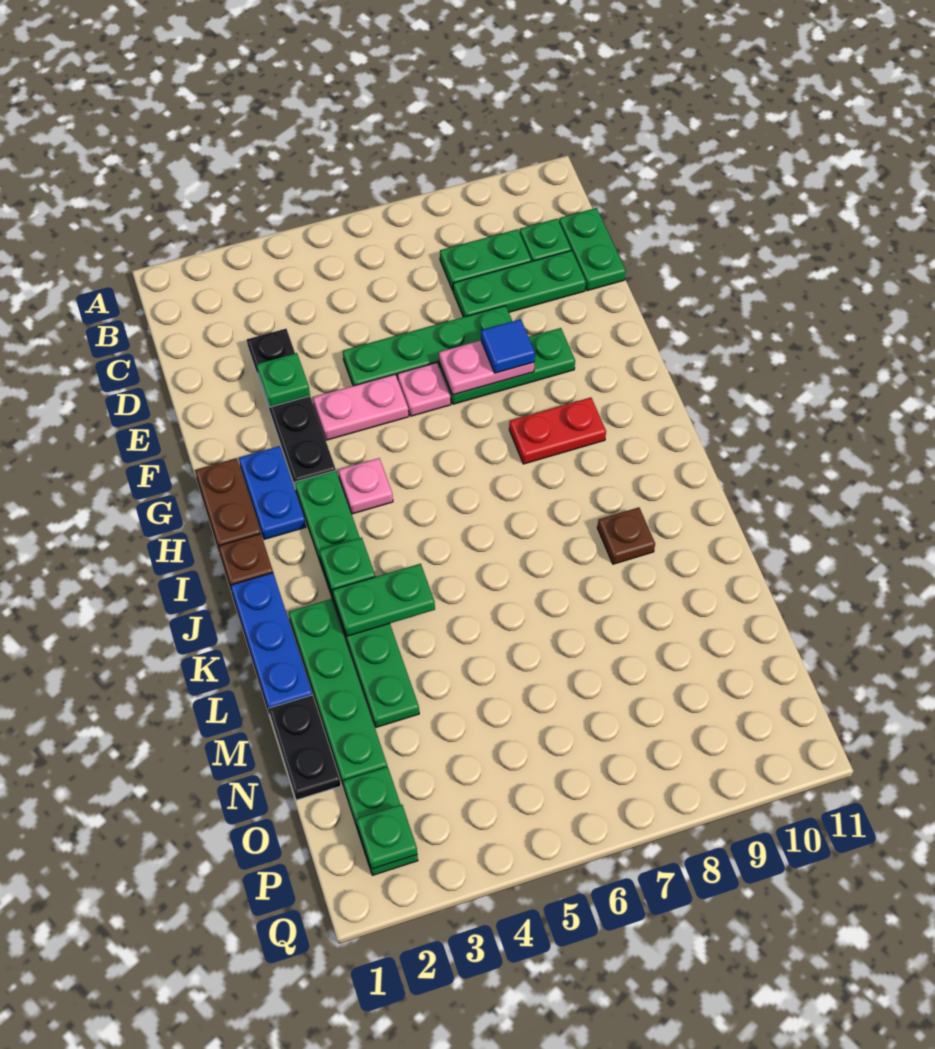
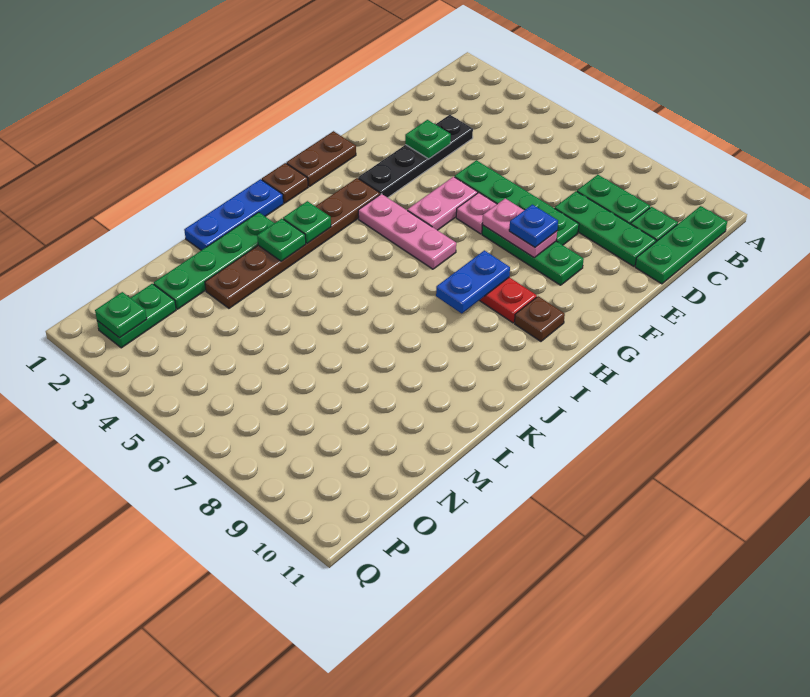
green 1x2 plate [559,208,626,291] -> green 1x3 plate [635,206,727,284]
pink 1x2 plate [313,374,409,440] -> pink 1x2 plate turned to [407,177,478,230]
blue 1x1 tile [481,319,535,373] -> blue 1x1 plate [509,205,558,247]
blue 1x2 plate [239,446,306,539] -> blue 1x2 plate moved to [436,250,510,314]
green 1x6 plate [295,471,419,727] -> brown 1x6 plate [205,178,380,308]
pink 1x1 plate [338,458,393,514] -> pink 1x3 plate [358,194,456,269]
green 1x2 plate [333,564,435,636] -> green 1x1 plate [257,219,306,261]
brown 1x1 plate [597,507,655,564] -> brown 1x1 plate moved to [515,296,565,341]
black 1x2 plate [268,695,341,800] -> none

